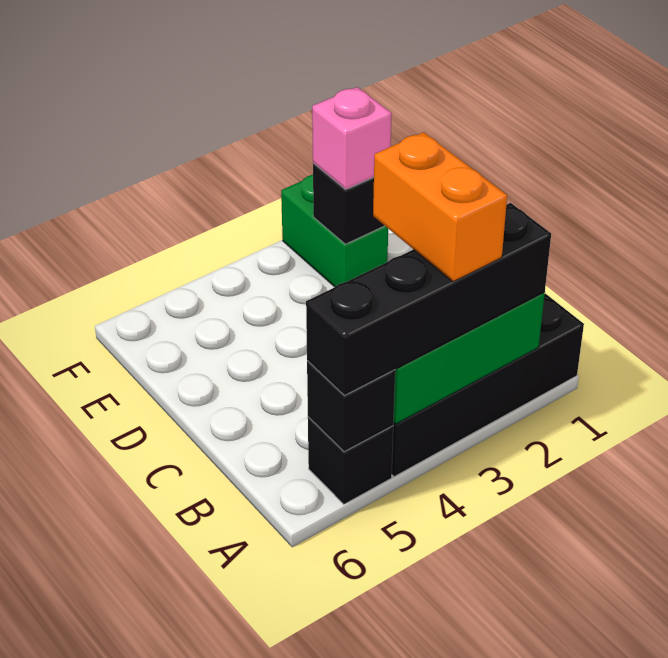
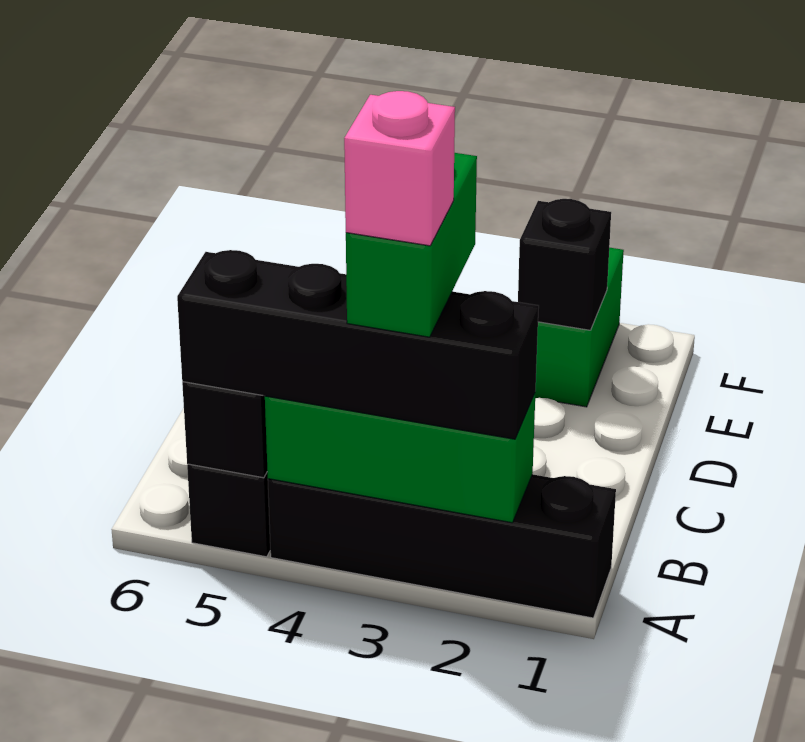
orange 1x2 brick [373,132,507,282] -> green 1x2 brick [346,153,477,337]
pink 1x1 brick [312,87,392,190] -> pink 1x1 brick moved to [344,91,455,246]

